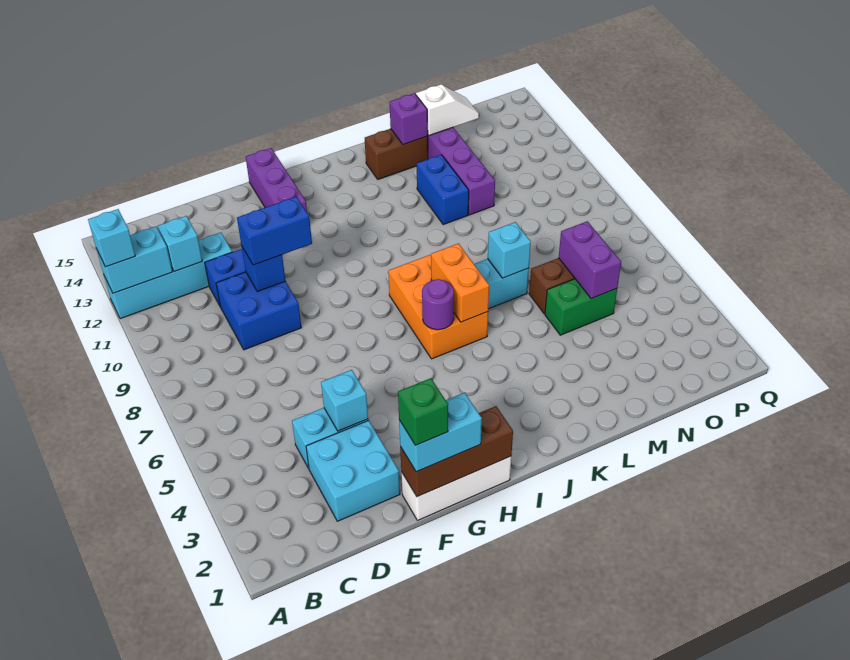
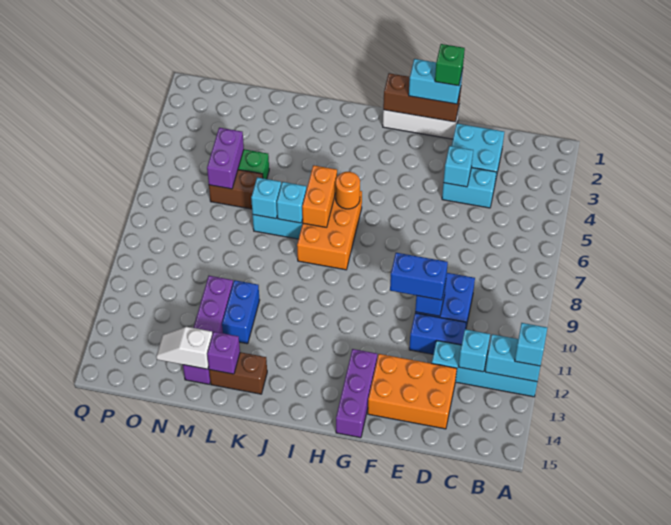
none -> orange 2x3 brick [368,354,457,429]
purple 1x1 round brick [422,279,454,330] -> orange 1x1 round brick [336,172,360,209]
none -> cyan 1x1 brick [277,182,306,223]

